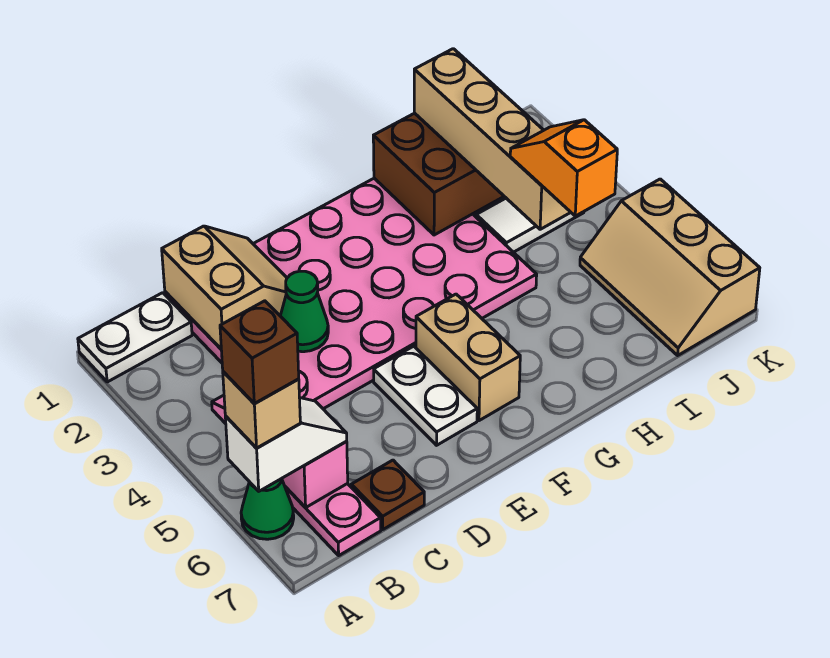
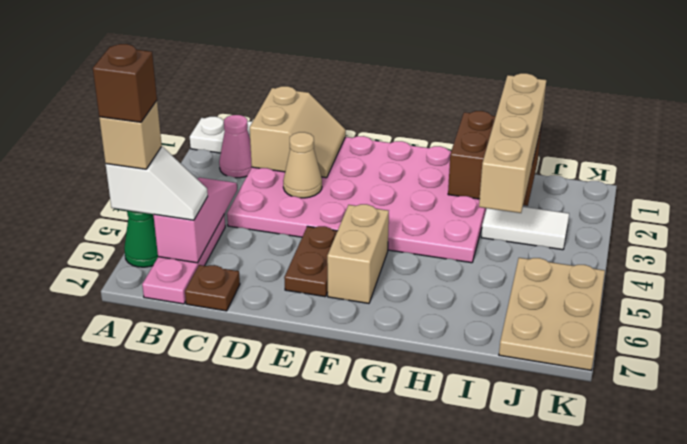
none -> pink 1x1 cone [219,115,252,178]
green 1x1 cone [280,271,328,352] -> tan 1x1 cone [283,132,322,198]
white 1x2 plate [374,346,477,445] -> brown 1x2 plate [284,226,337,297]
orange 1x2 slope [510,120,617,216] -> none
tan 2x3 slope [580,179,760,355] -> tan 2x3 plate [499,258,605,370]

